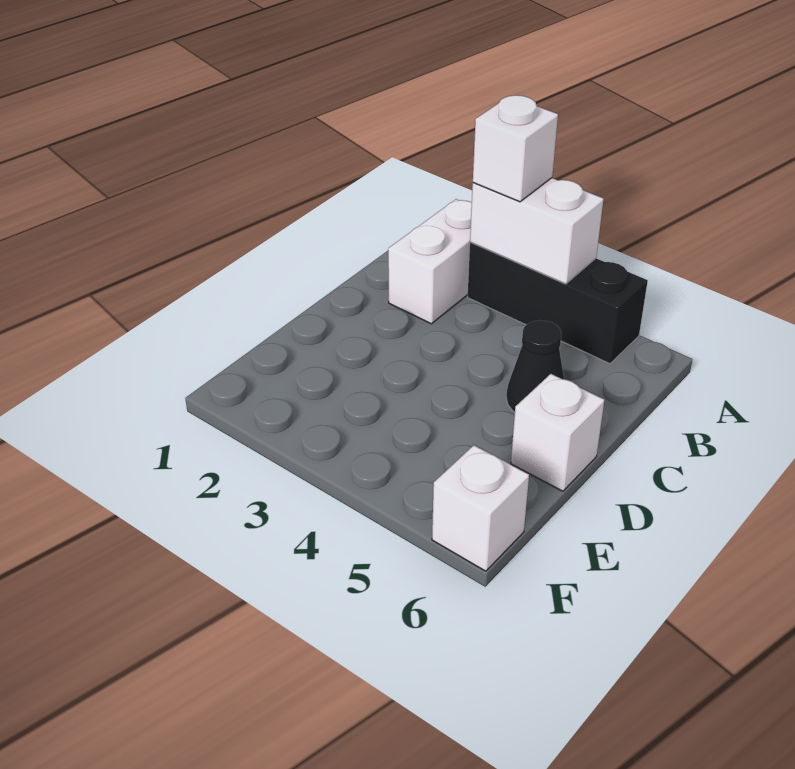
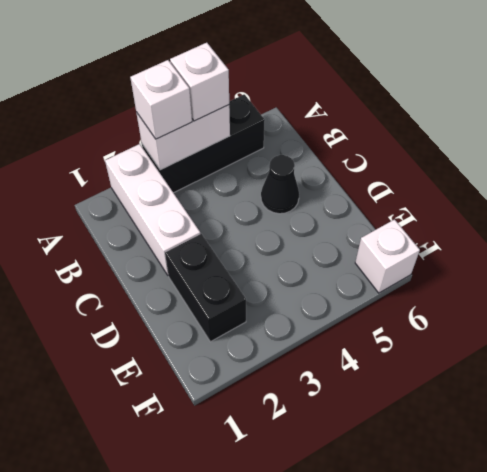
white 1x2 brick [388,199,472,324] -> white 1x3 brick [105,144,200,275]
none -> black 1x2 brick [165,234,246,342]
white 1x1 brick [511,374,604,491] -> white 1x1 brick moved to [170,43,229,121]

